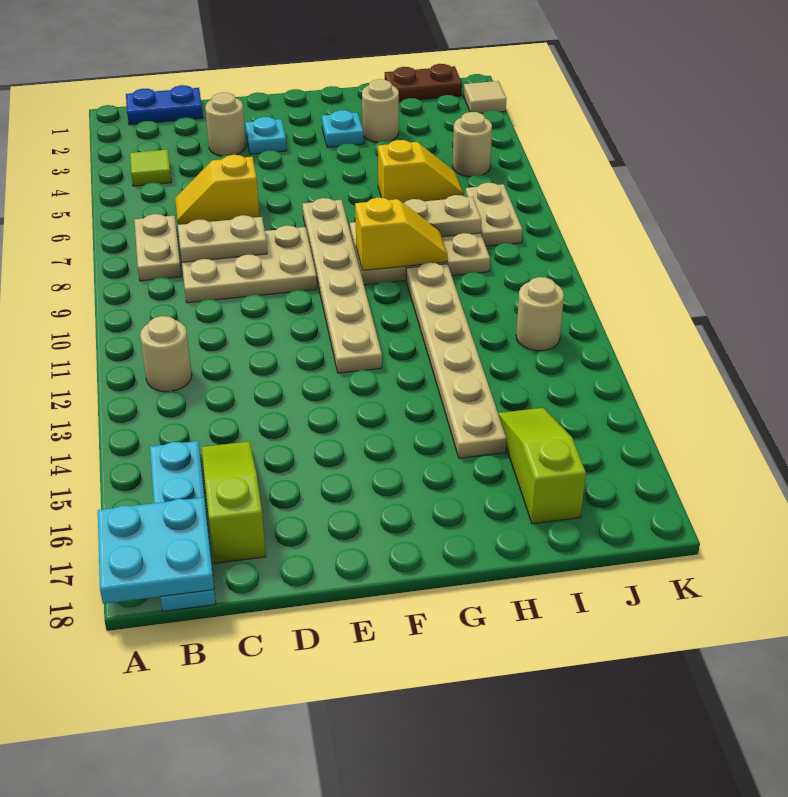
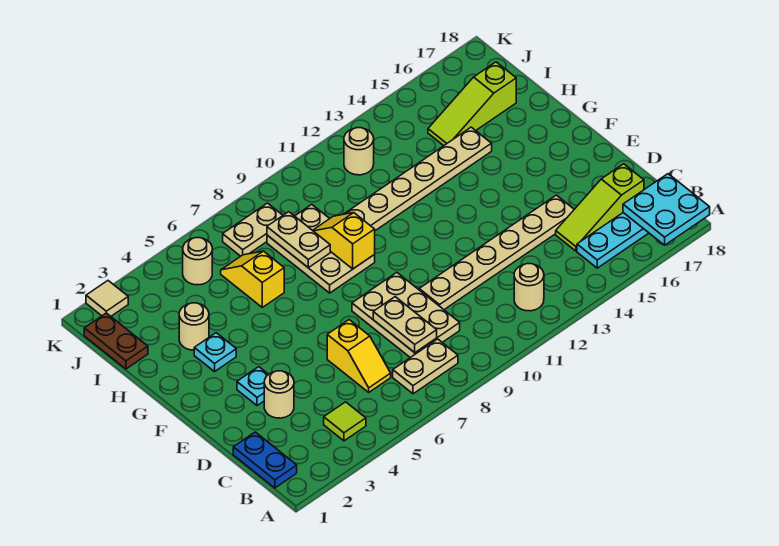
tan 1x6 plate [302,198,382,373] -> tan 1x6 plate moved to [419,195,574,310]

